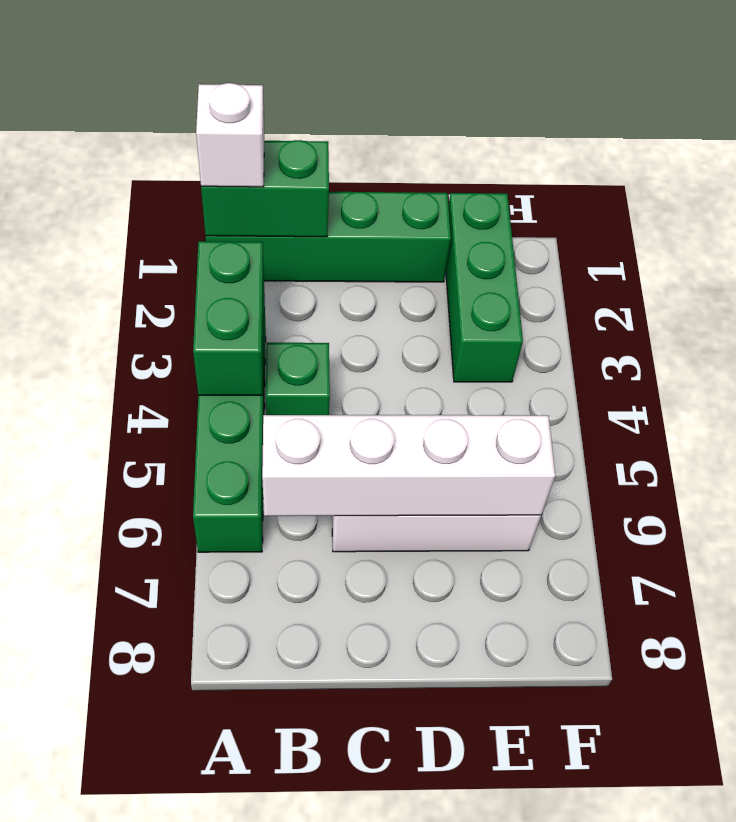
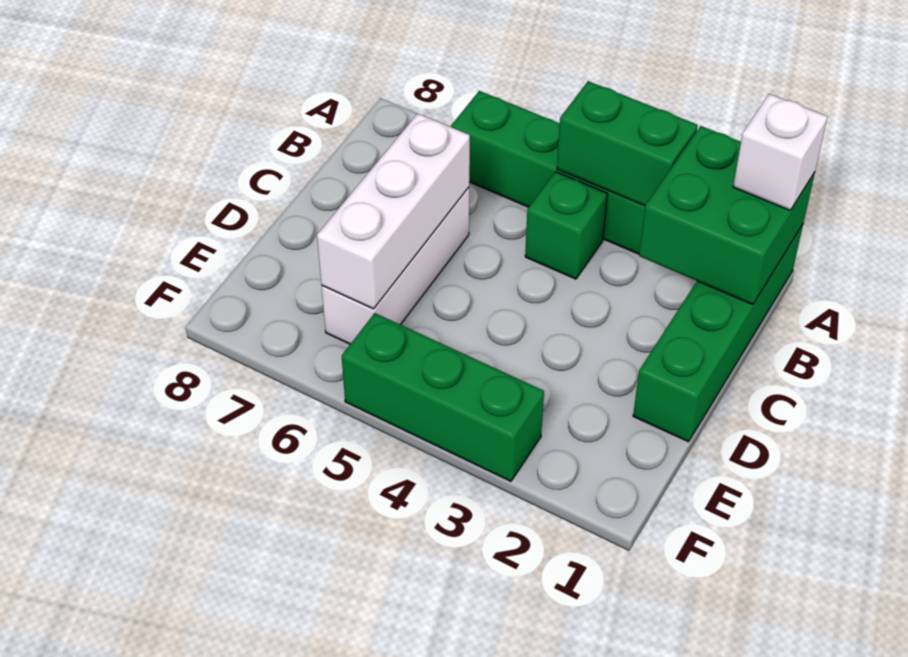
green 1x2 brick [201,140,329,237] -> green 2x2 brick [639,126,815,305]
white 1x4 brick [262,415,555,516] -> white 1x3 brick [317,113,470,309]
green 1x3 brick [446,193,523,382] -> green 1x3 brick moved to [342,313,544,481]

